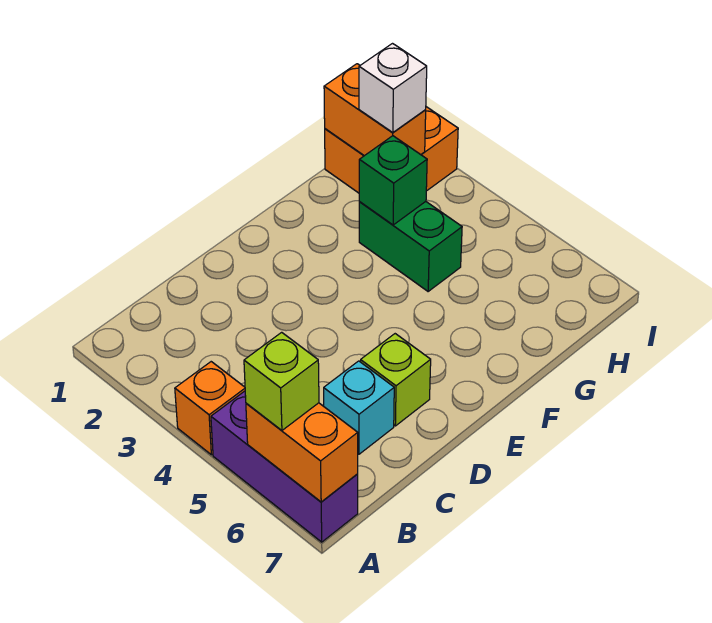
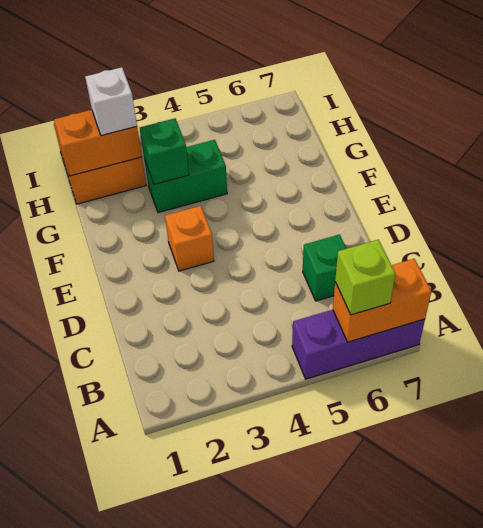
orange 1x1 brick [175,362,245,455] -> orange 1x1 brick moved to [165,206,214,271]
cyan 1x1 brick [324,361,394,454] -> green 1x1 brick [303,235,346,301]
lime 1x1 brick [361,334,431,426] -> none

